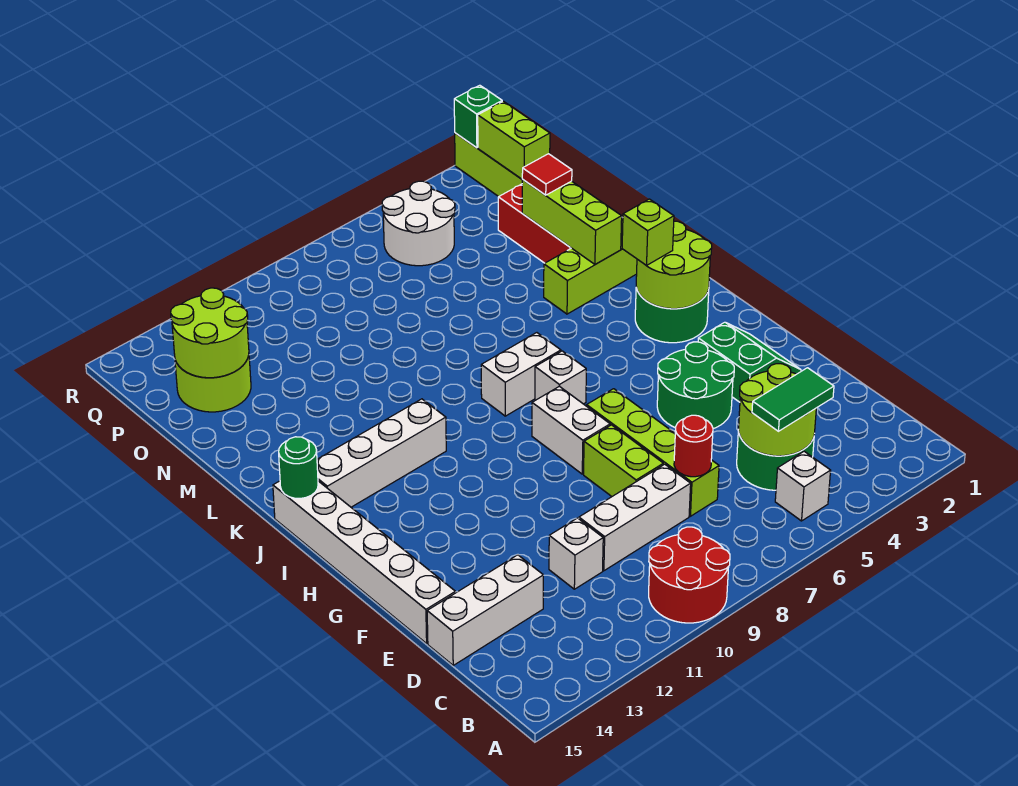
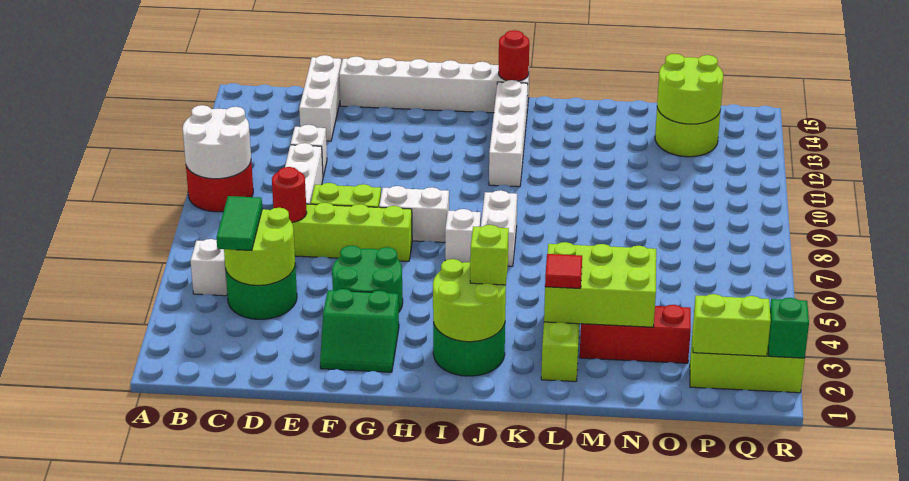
green 1x1 round brick [279,437,318,498] -> red 1x1 round brick [499,30,529,81]
lime 1x3 brick [522,179,622,264] -> lime 2x3 brick [544,242,656,327]
red 1x1 tile [522,154,572,195] -> red 1x1 tile moved to [545,254,582,288]
white 2x2 round brick [382,181,455,266] -> white 2x2 round brick moved to [183,105,251,179]

